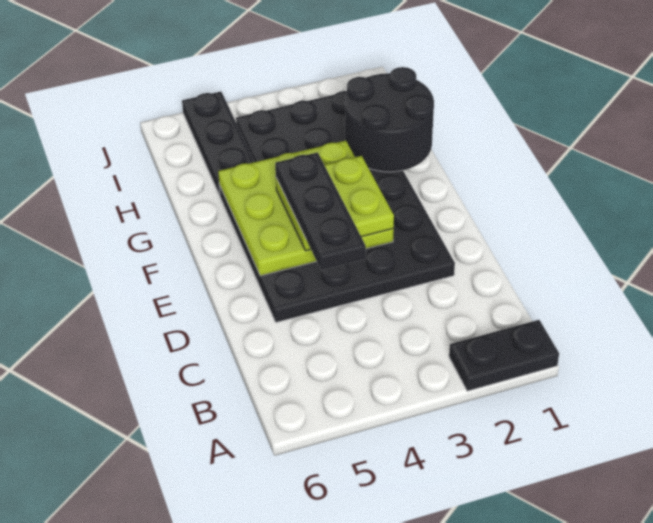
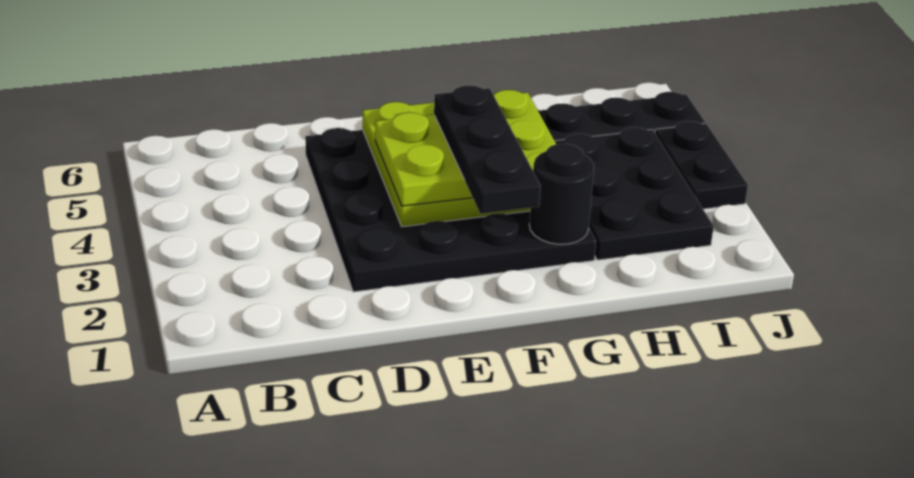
black 1x2 plate [449,320,559,391] -> black 1x2 plate moved to [655,121,748,209]
black 1x3 plate [275,153,366,270] -> black 1x3 plate turned to [434,85,541,214]
black 2x2 round brick [345,67,434,172] -> black 1x1 round brick [529,144,594,244]

